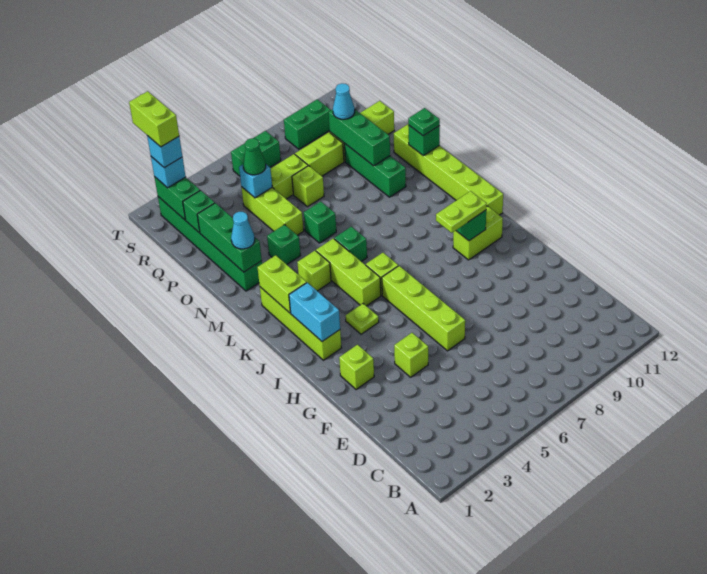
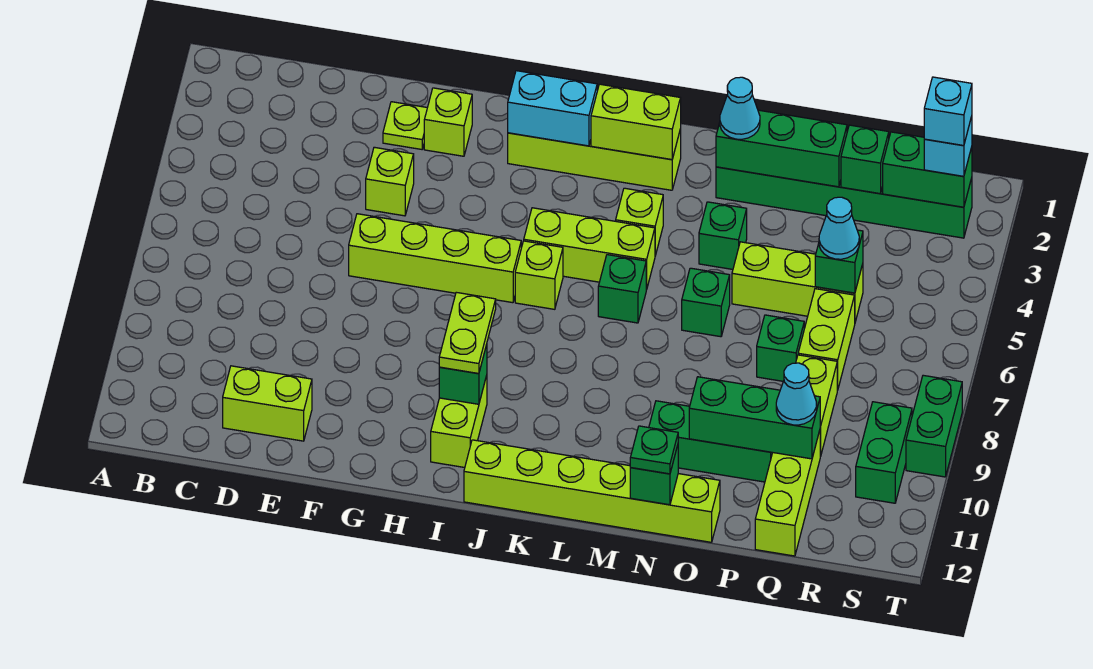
lime 1x1 plate [346,304,379,334] -> lime 1x1 plate moved to [383,102,427,149]
lime 1x1 brick [292,166,324,207] -> green 1x1 brick [757,315,804,381]
cyan 1x1 brick [239,164,272,198] -> green 1x1 brick [815,230,863,293]
green 1x1 cone [243,138,266,175] -> cyan 1x1 cone [819,197,859,259]
lime 1x2 brick [129,91,179,147] -> lime 1x2 brick moved to [223,366,312,441]
green 1x2 brick [231,131,281,176] -> green 1x2 brick moved to [906,375,962,477]

